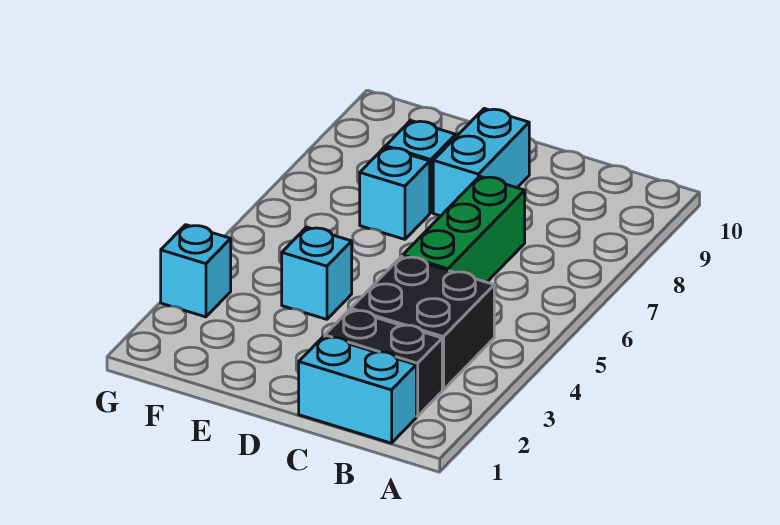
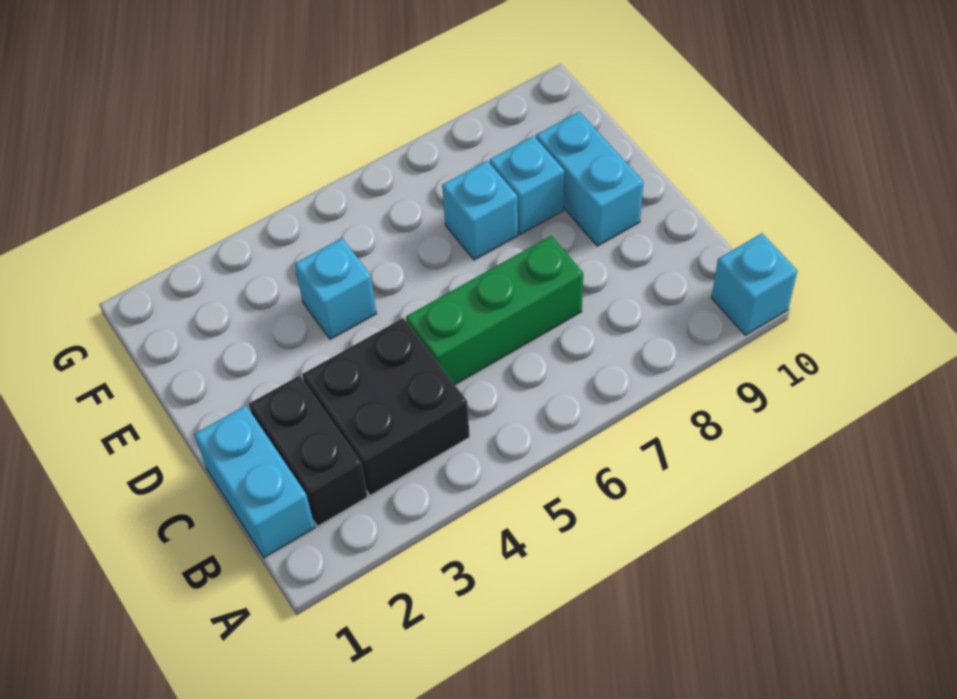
cyan 1x2 brick [433,108,529,216] -> cyan 1x2 brick turned to [536,112,644,246]
cyan 1x1 brick [161,225,231,317] -> cyan 1x1 brick moved to [711,233,798,335]

